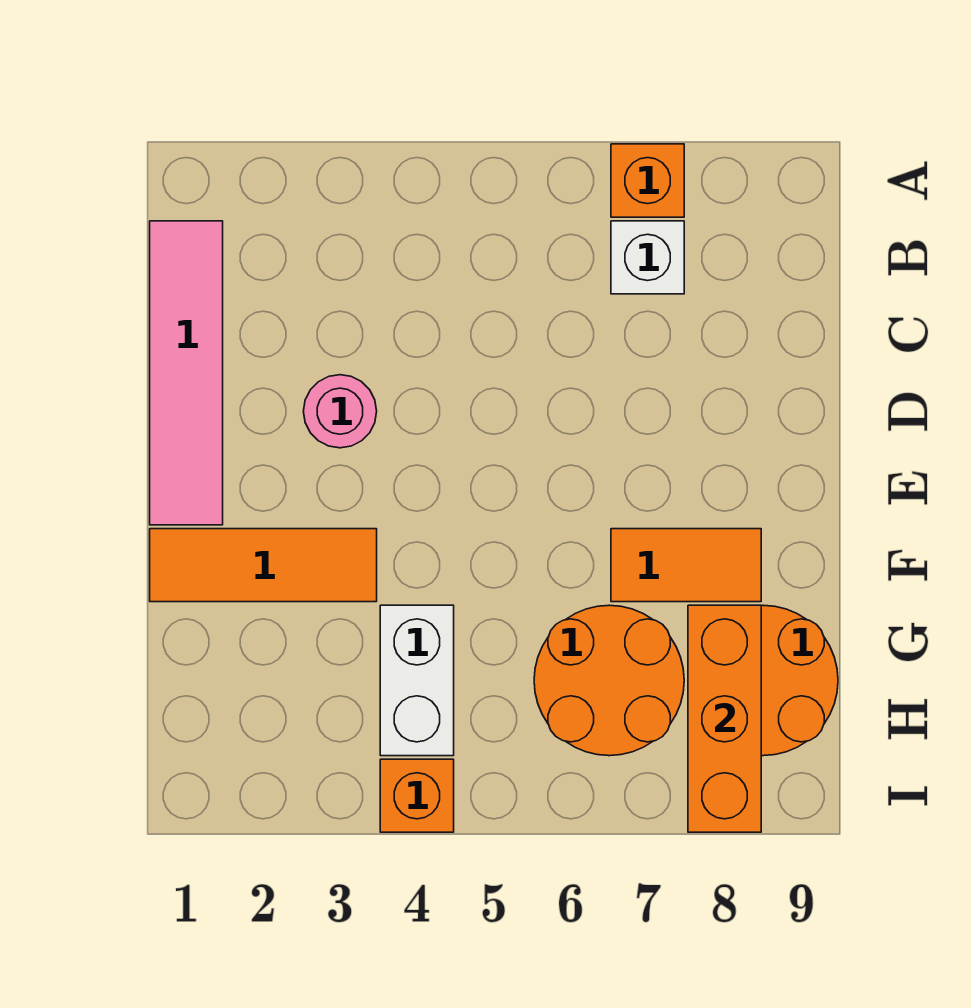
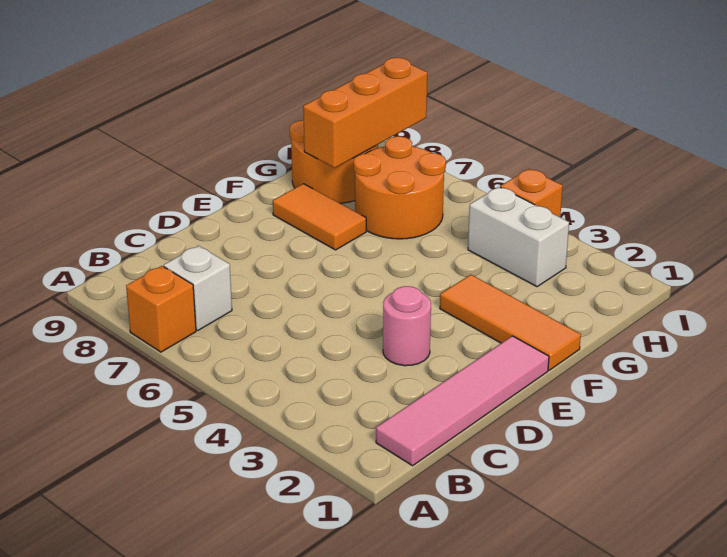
white 1x2 brick [380,605,454,756] -> white 1x2 brick turned to [468,187,569,287]

